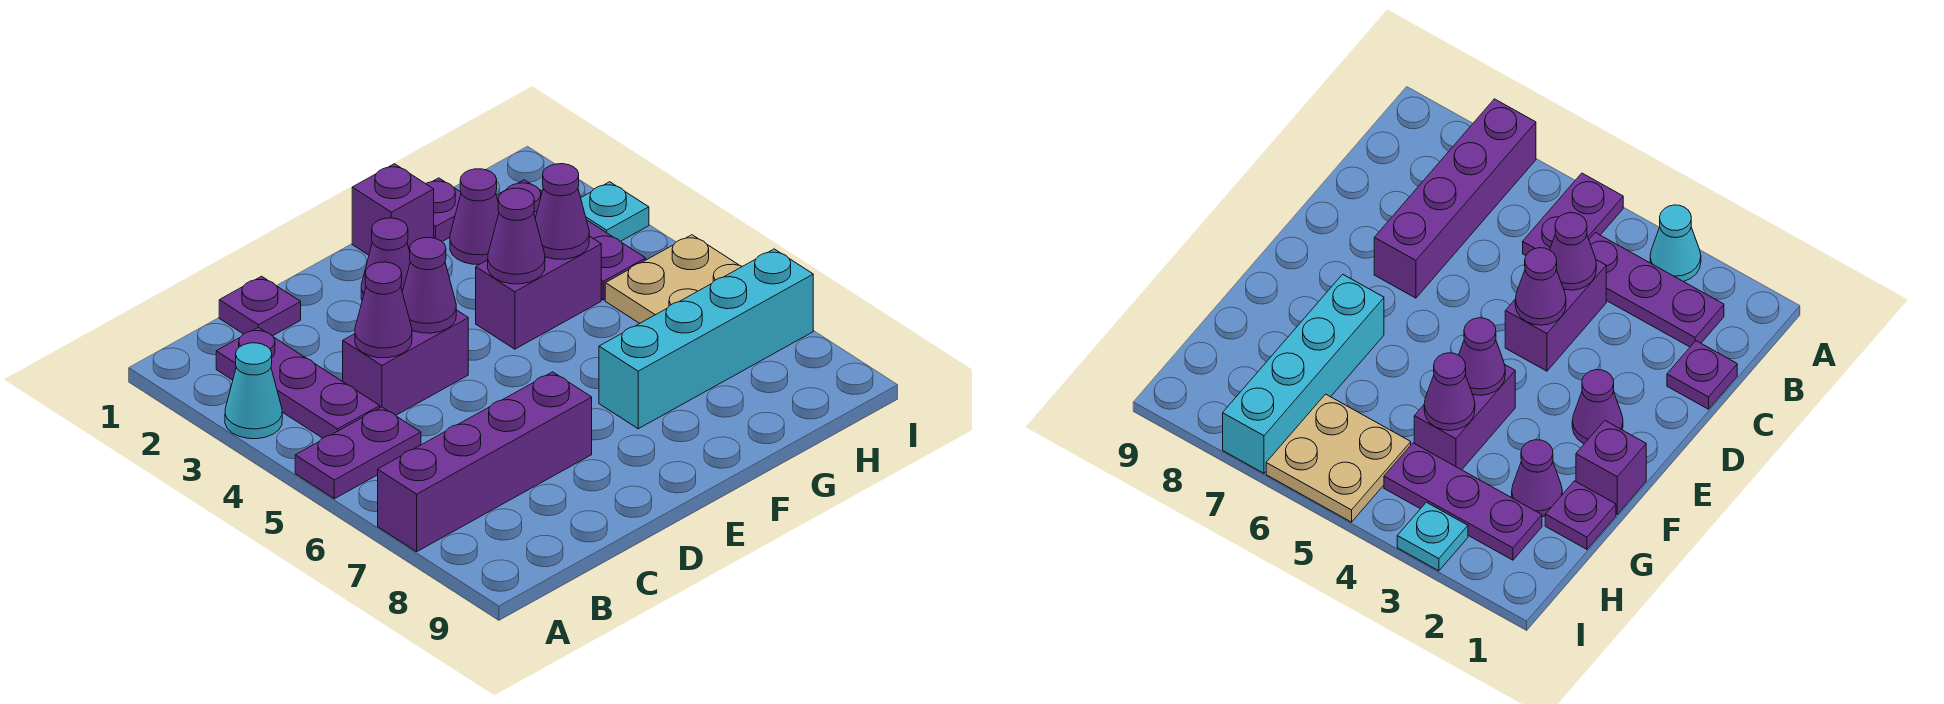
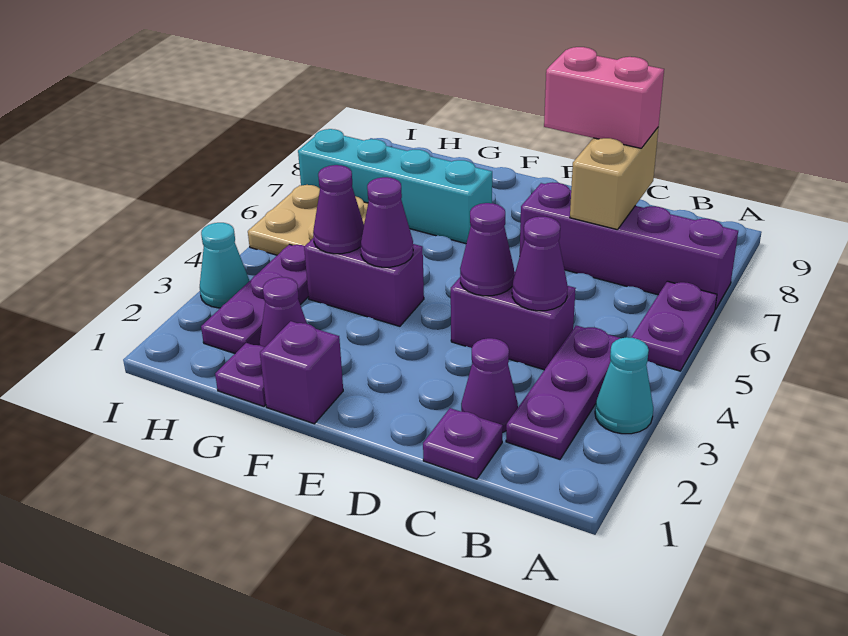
purple 1x2 plate [295,407,421,499] -> purple 1x2 plate turned to [631,281,717,371]
none -> tan 1x2 brick [570,127,659,230]
none -> pink 1x2 brick [544,47,664,148]
purple 1x1 cone [361,218,410,300] -> purple 1x1 cone moved to [461,338,518,433]
cyan 1x1 plate [581,182,649,241] -> cyan 1x1 cone [200,223,249,308]

